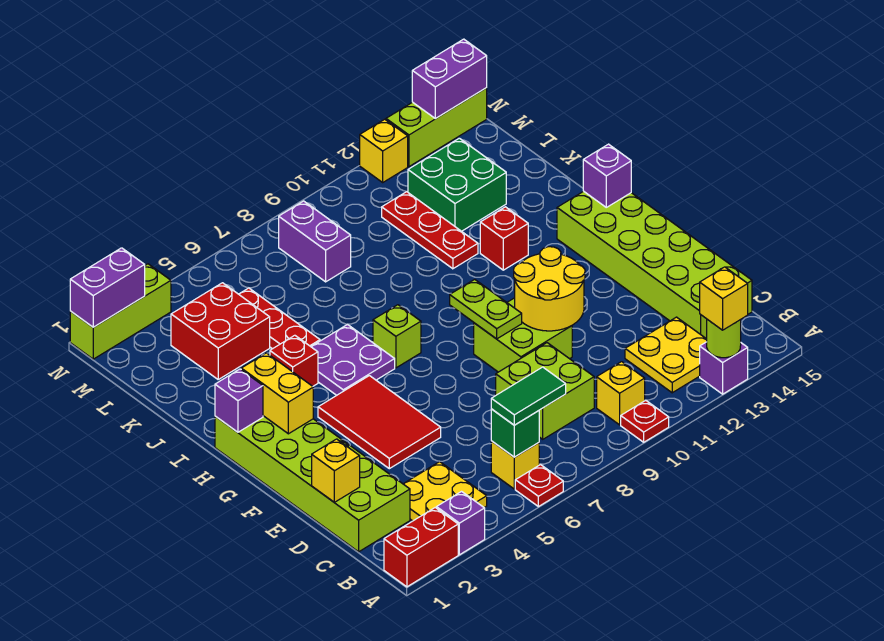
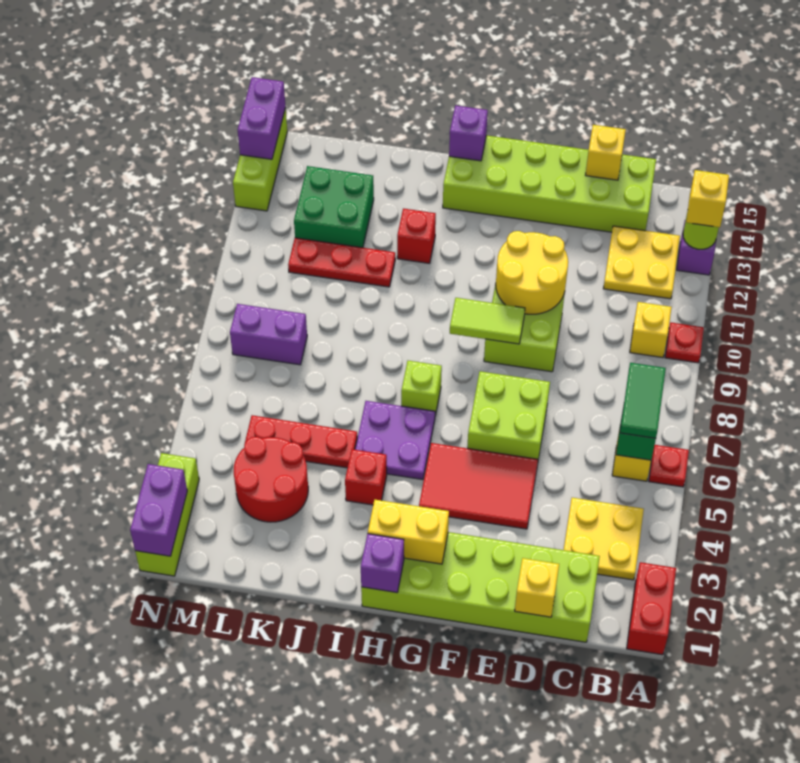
purple 1x1 brick [437,492,485,555] -> none
lime 2x2 brick [496,343,594,439] -> lime 2x2 brick moved to [467,371,550,459]
lime 1x2 plate [450,279,522,339] -> lime 1x2 tile [450,298,525,344]
red 2x2 brick [171,283,270,379] -> red 2x2 round brick [234,437,308,522]
yellow 1x1 brick [360,119,408,182] -> yellow 1x1 brick moved to [586,125,626,180]

